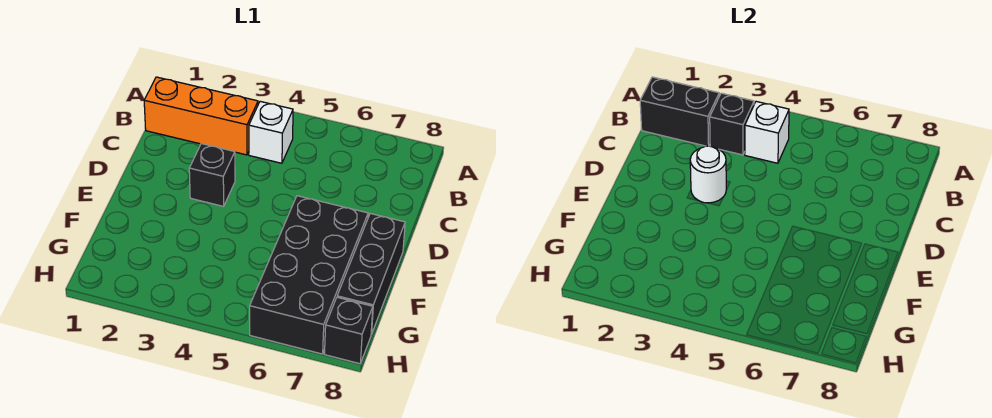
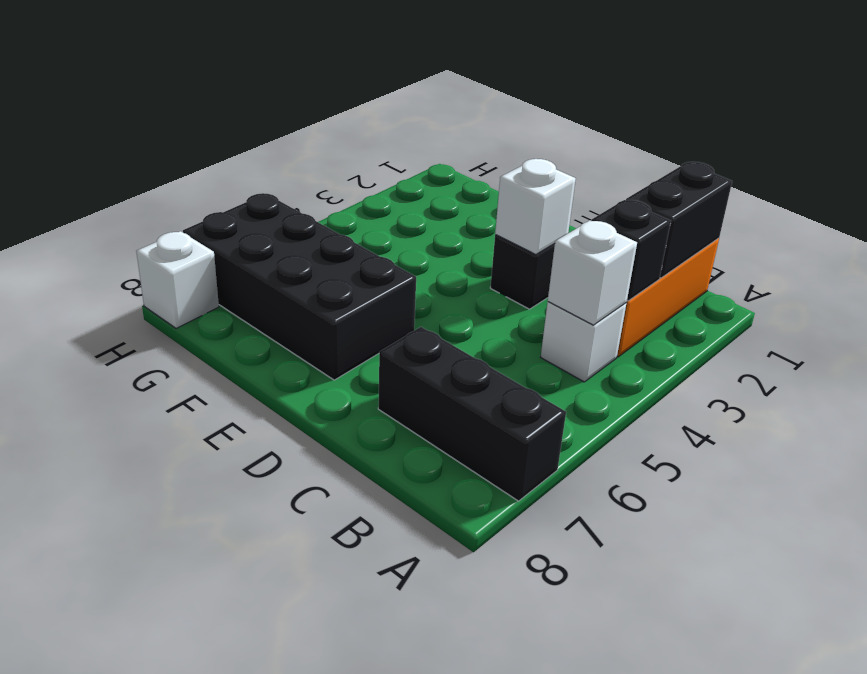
white 1x1 round brick [690,146,726,203] -> white 1x1 brick [495,159,576,255]
black 1x3 brick [337,213,405,334] -> black 1x3 brick moved to [378,327,566,501]
black 1x1 brick [325,297,373,364] -> white 1x1 brick [136,231,219,328]

